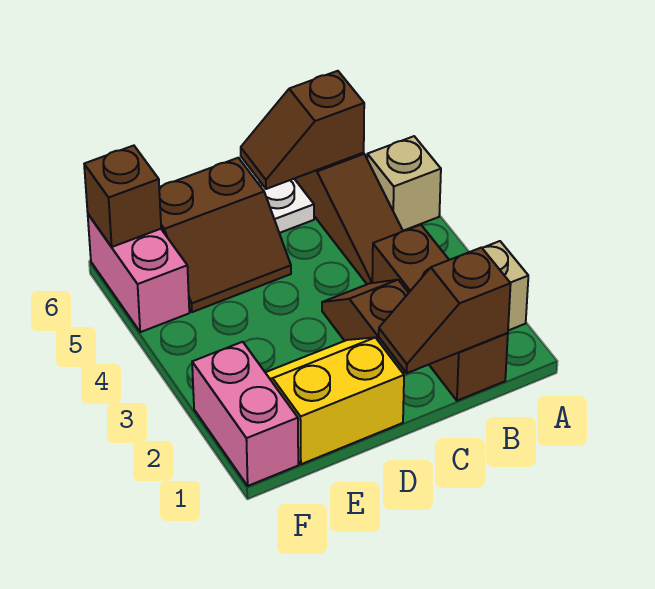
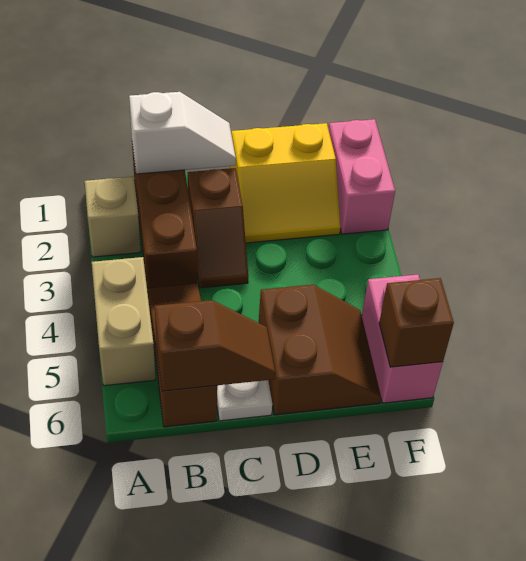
tan 1x1 brick [367,136,441,231] -> tan 1x2 brick [92,257,155,386]
brown 1x2 slope [379,248,511,373] -> white 1x2 slope [129,92,236,174]
brown 2x2 slope [159,158,291,312] -> brown 2x2 slope turned to [259,285,381,415]

